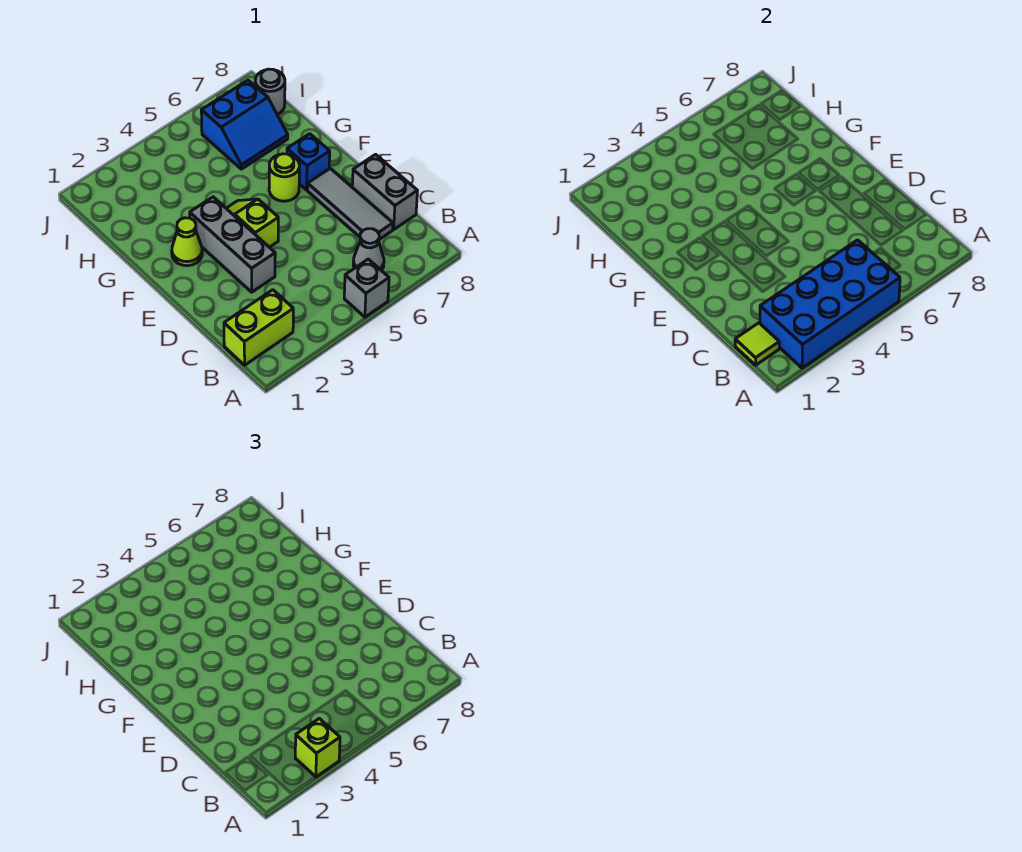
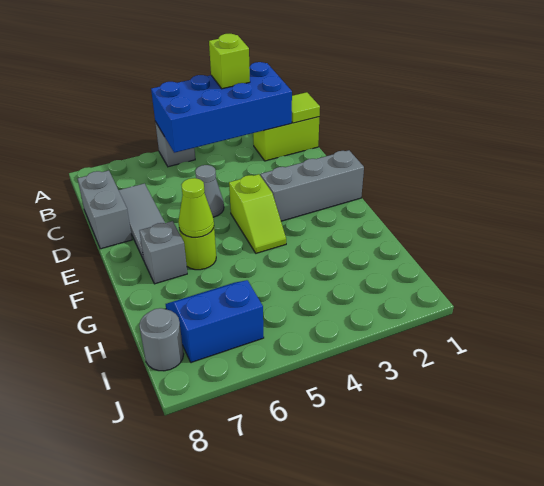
grey 1x1 cone [353,229,384,271] -> grey 1x1 cone moved to [195,165,224,217]
grey 1x3 brick [190,197,275,292] -> grey 1x3 brick turned to [261,150,364,221]
lime 1x1 cone [172,218,202,266] -> lime 1x1 cone moved to [178,178,214,237]
blue 1x1 brick [287,134,330,190] -> grey 1x1 brick [139,221,187,284]

